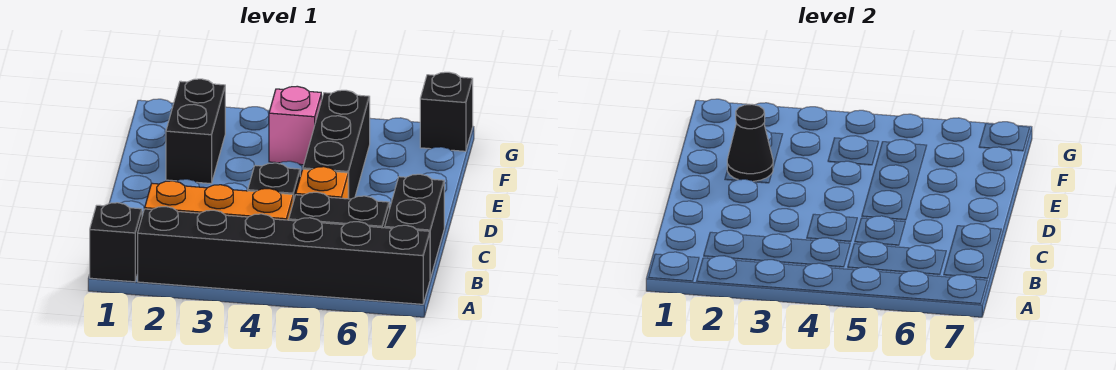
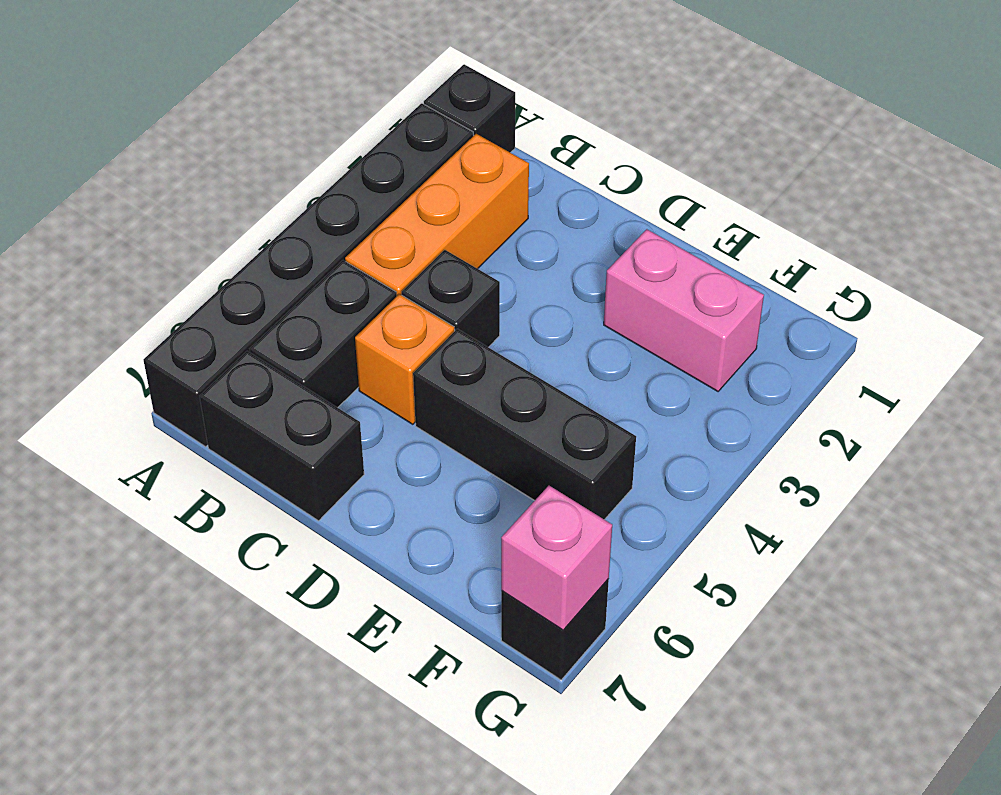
black 1x2 brick [166,79,225,184] -> pink 1x2 brick [604,229,764,391]
black 1x1 cone [727,104,773,181] -> none
pink 1x1 brick [269,86,321,165] -> pink 1x1 brick moved to [501,486,612,630]

